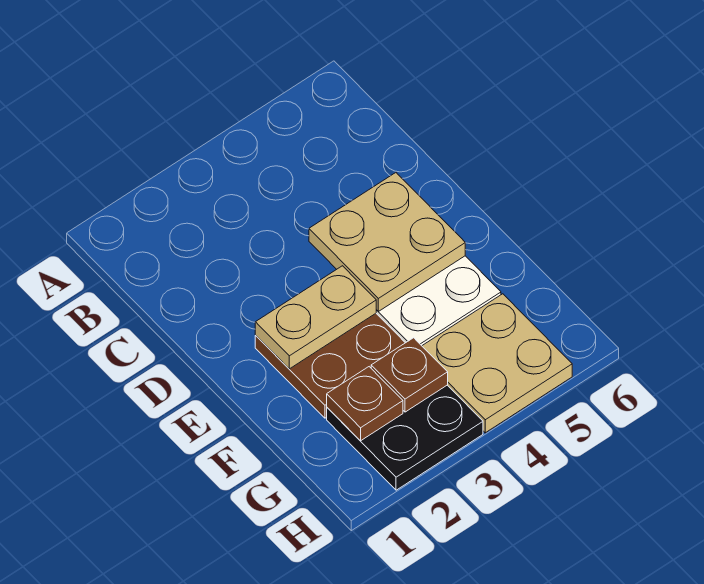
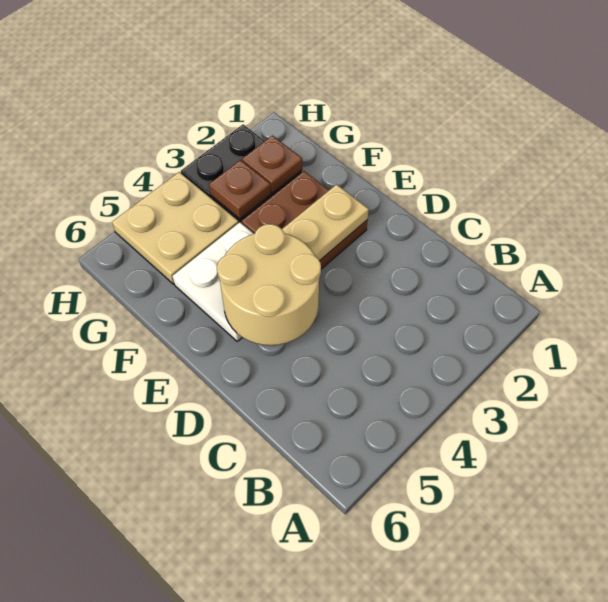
tan 2x2 plate [309,173,465,311] -> tan 2x2 round brick [217,224,321,345]

